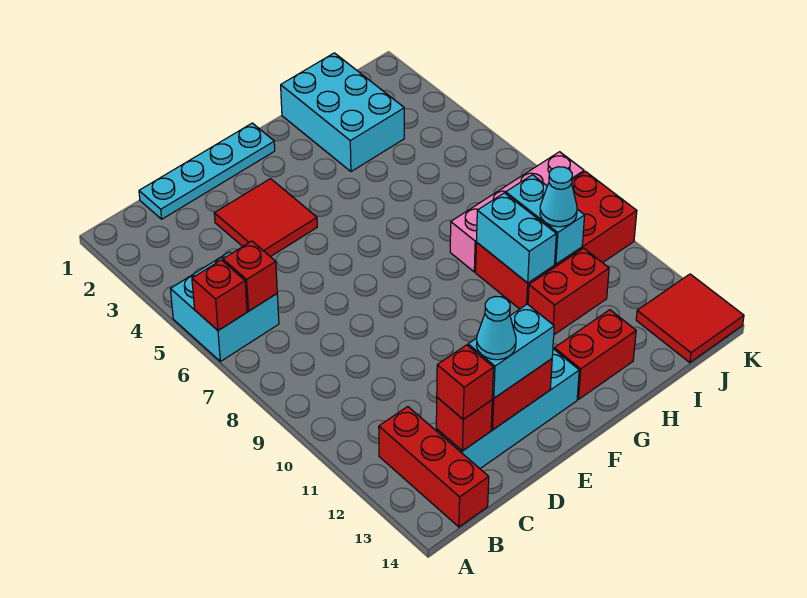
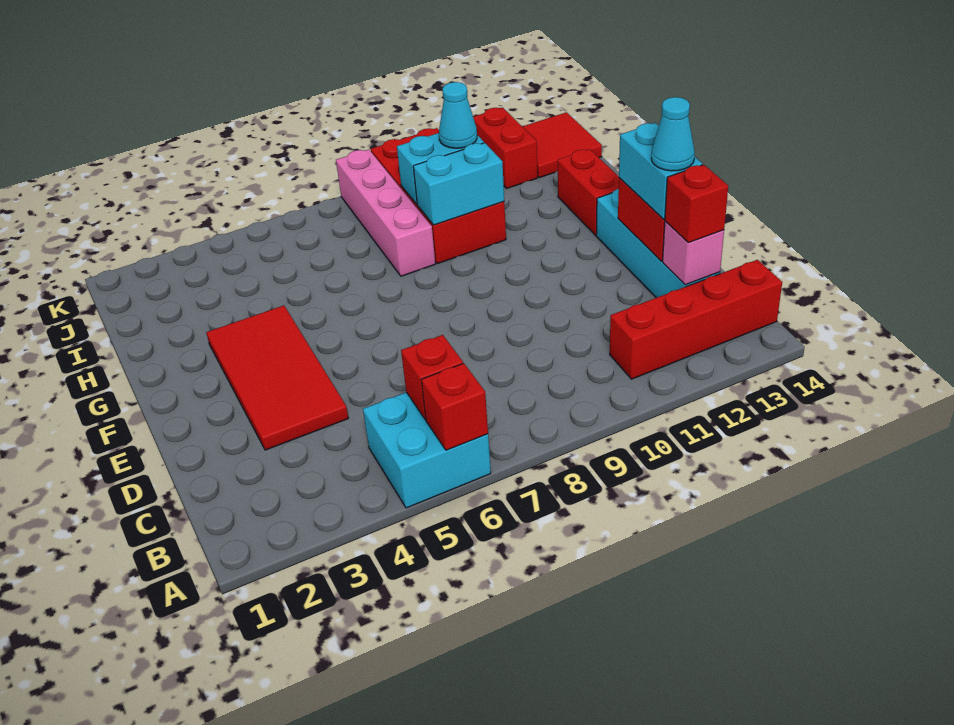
red 1x3 brick [379,407,489,527] -> red 1x4 brick [610,260,782,379]
cyan 1x4 plate [139,123,275,219] -> none
red 1x1 brick [436,397,492,451] -> pink 1x1 brick [663,221,724,285]
red 2x2 tile [214,179,317,257] -> red 2x4 tile [206,305,348,450]
cyan 2x3 brick [281,53,404,172] -> none
red 1x2 brick [528,248,609,335] -> red 1x2 brick moved to [473,107,538,189]

